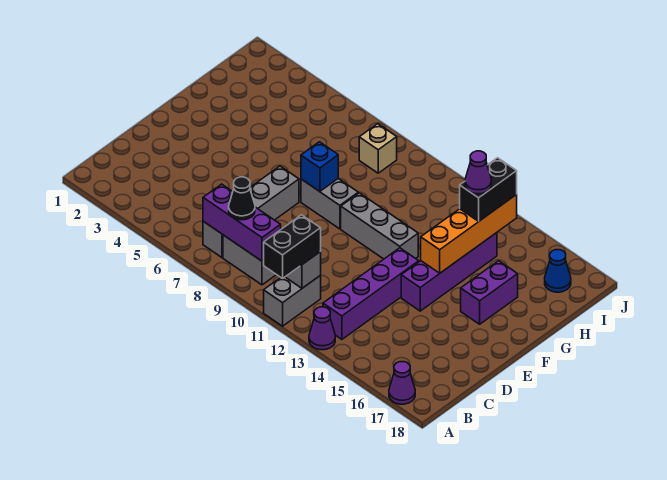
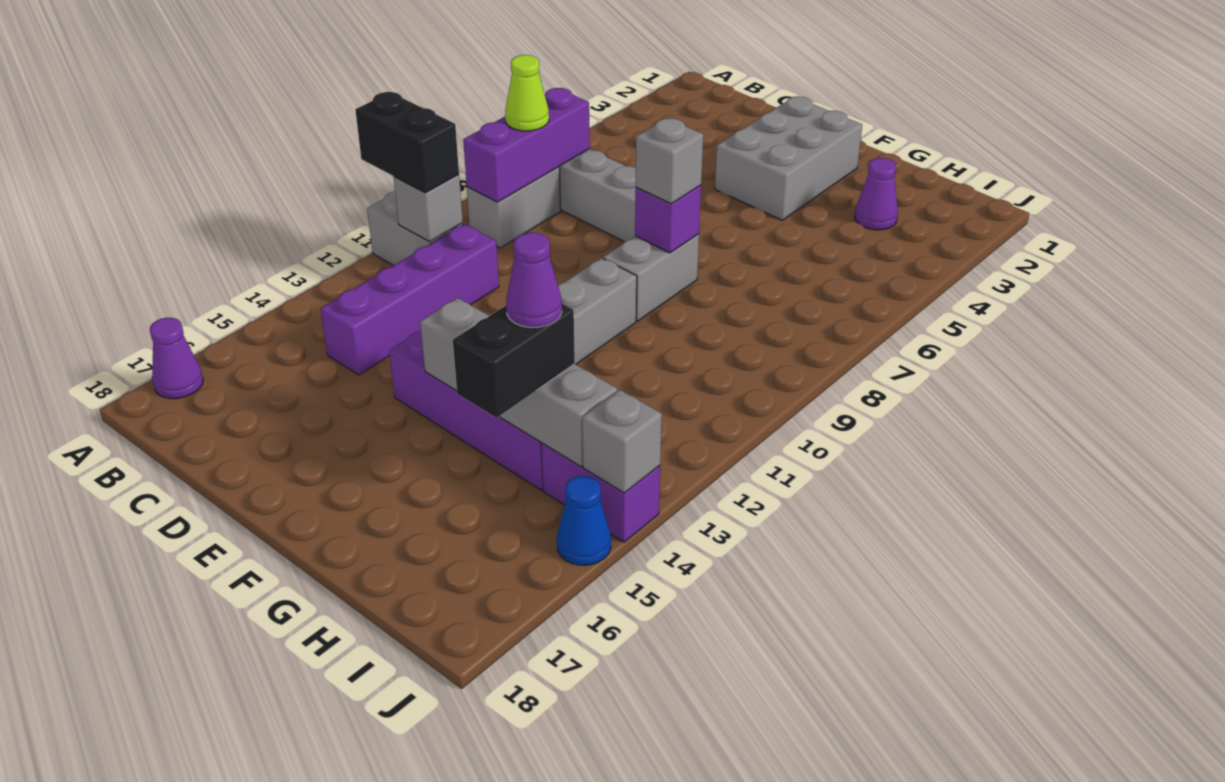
purple 1x1 cone [309,307,335,350] -> purple 1x1 cone moved to [855,158,898,230]
black 1x1 cone [229,177,255,220] -> lime 1x1 cone [505,55,549,131]
purple 1x4 brick [323,248,419,339] -> purple 1x4 brick turned to [321,224,499,375]
none -> grey 2x3 brick [715,96,862,220]
blue 1x1 brick [301,142,338,191] -> purple 1x1 brick [635,185,701,253]
none -> grey 1x1 brick [636,118,703,204]
orange 1x4 brick [421,195,517,273] -> grey 1x4 brick [420,298,617,467]
purple 1x2 brick [461,261,518,324] -> purple 1x2 brick moved to [542,443,660,542]
black 1x2 brick [460,158,517,221] -> black 1x2 brick turned to [453,304,575,418]
tan 1x1 brick [359,124,397,173] -> none
blue 1x1 cone [545,250,571,292] -> blue 1x1 cone moved to [557,476,611,565]
none -> grey 1x1 brick [582,390,662,493]

